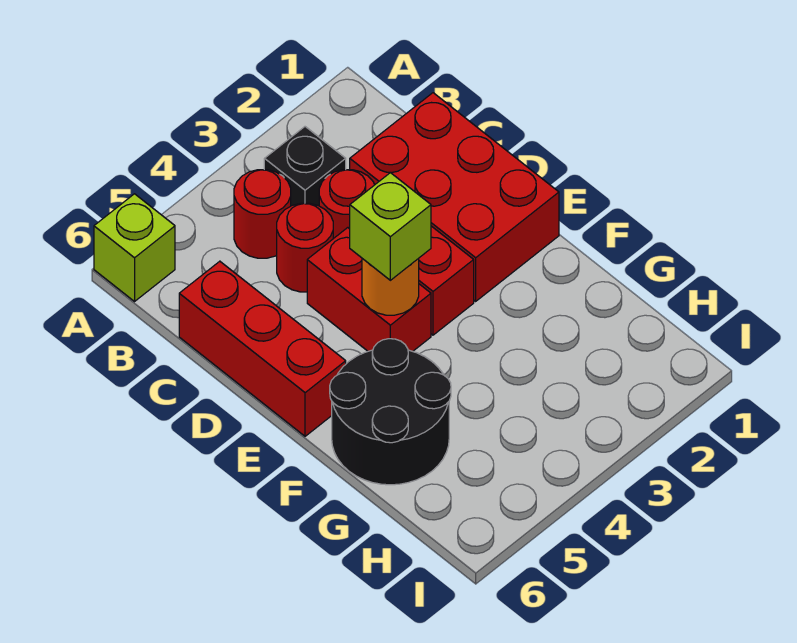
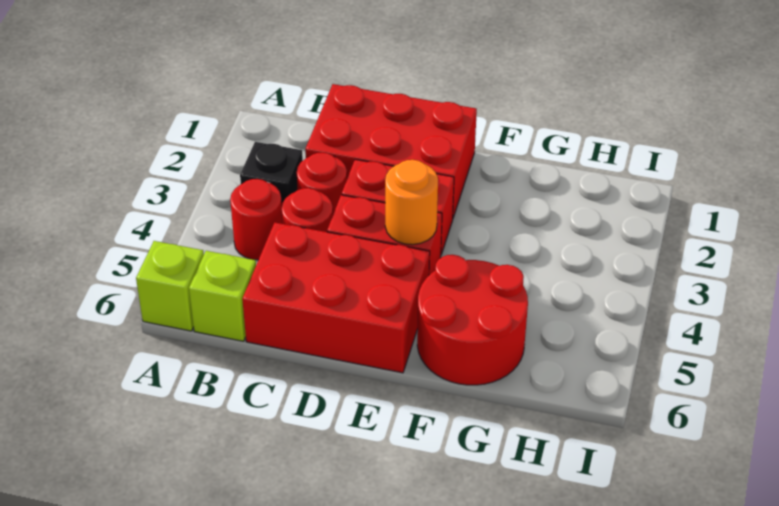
red 1x3 brick [179,261,346,436] -> red 2x3 brick [242,222,430,373]
lime 1x1 brick [350,173,431,280] -> lime 1x1 brick moved to [189,251,256,341]
black 2x2 round brick [330,339,451,485] -> red 2x2 round brick [417,255,528,385]

